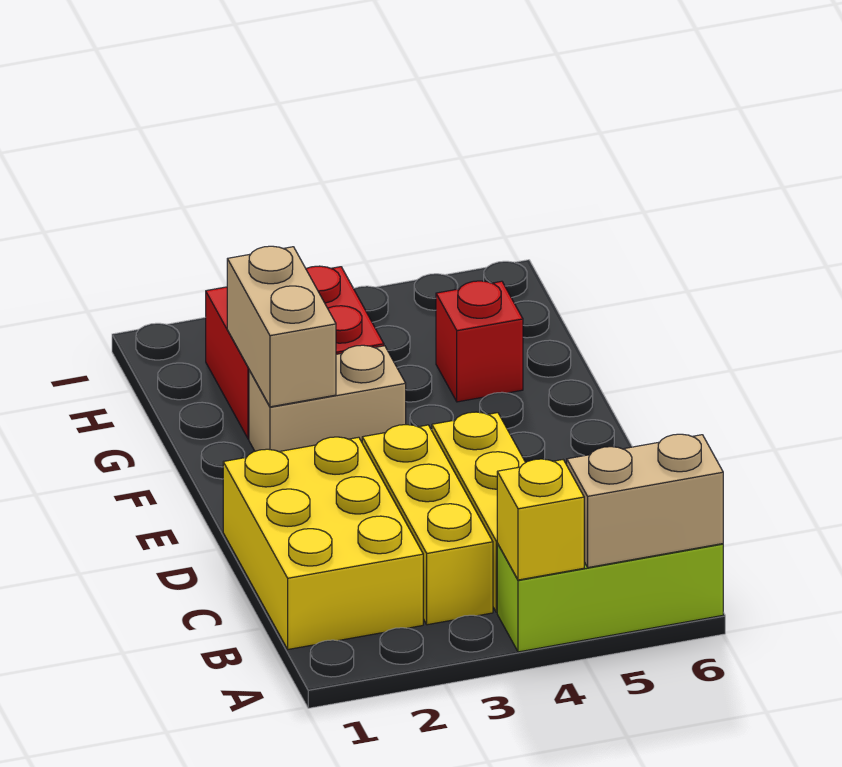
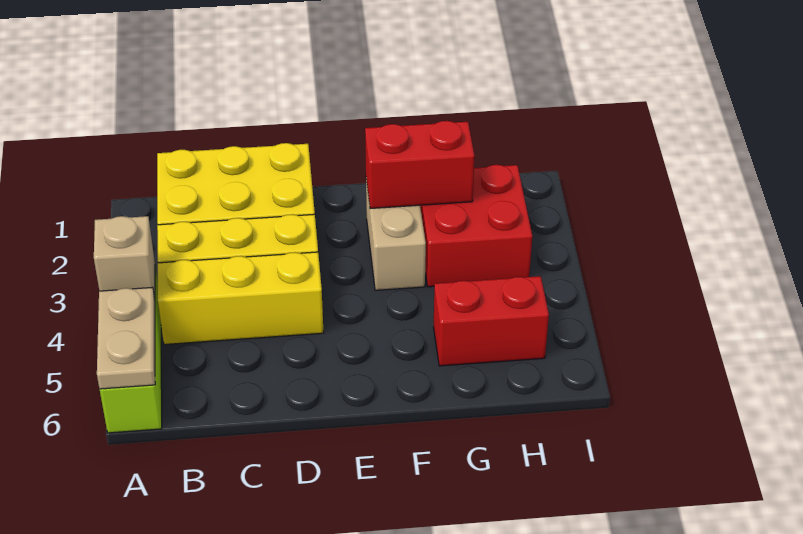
yellow 1x1 brick [497,459,584,580] -> tan 1x1 brick [94,216,155,298]
tan 1x2 brick [567,434,723,568] -> tan 1x2 plate [97,287,155,389]
tan 1x2 brick [227,246,336,407] -> red 1x2 brick [365,121,475,209]
red 1x1 brick [436,281,523,402] -> red 1x2 brick [433,276,549,366]

